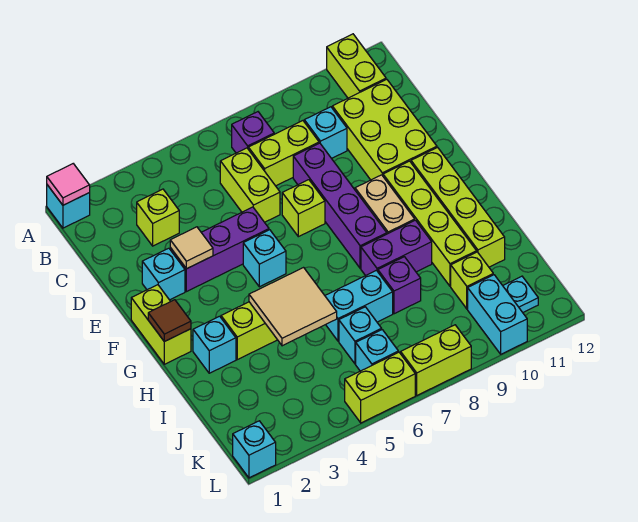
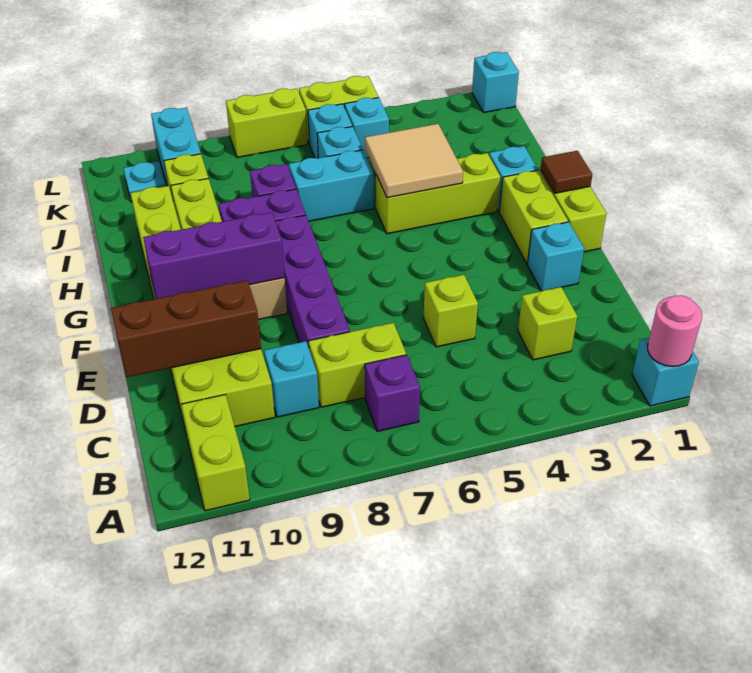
pink 1x1 tile [47,164,90,205] -> pink 1x1 round brick [648,295,702,367]
lime 1x2 brick [220,148,280,222] -> lime 1x2 brick moved to [499,170,568,264]
none -> brown 1x3 brick [111,281,261,377]
purple 1x3 brick [170,207,269,292] -> purple 1x3 brick moved to [143,212,285,299]
tan 1x1 tile [170,227,213,269] -> none
lime 1x1 brick [282,180,325,237] -> lime 1x1 brick moved to [423,275,478,347]
cyan 1x1 brick [243,230,286,287] -> cyan 1x1 brick moved to [344,97,389,158]

